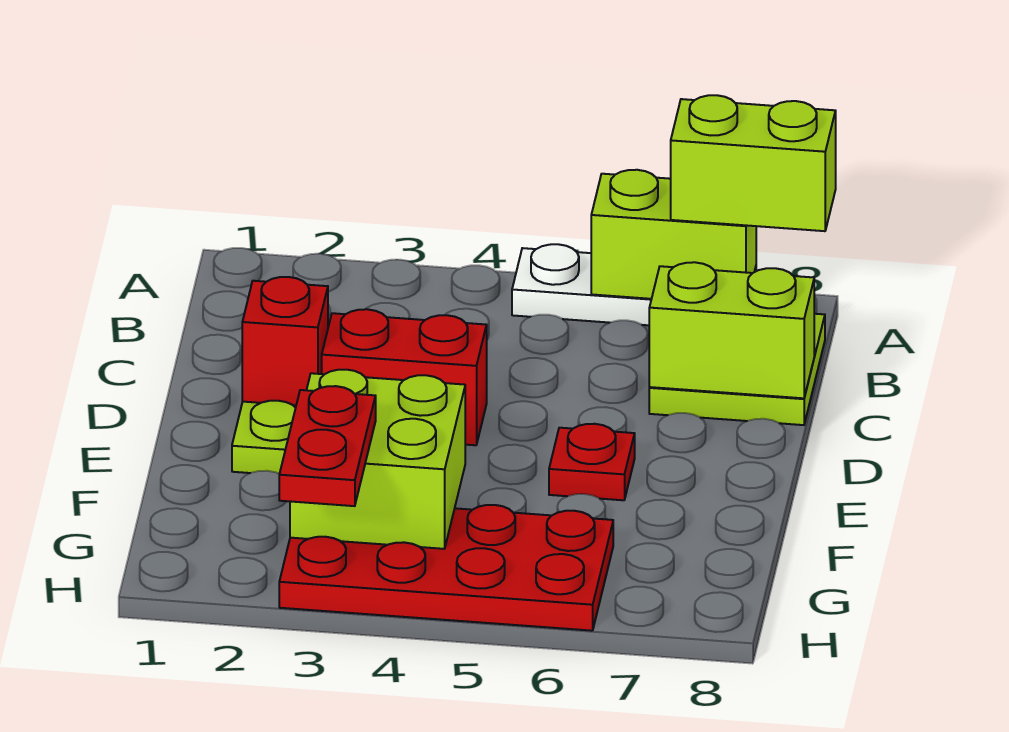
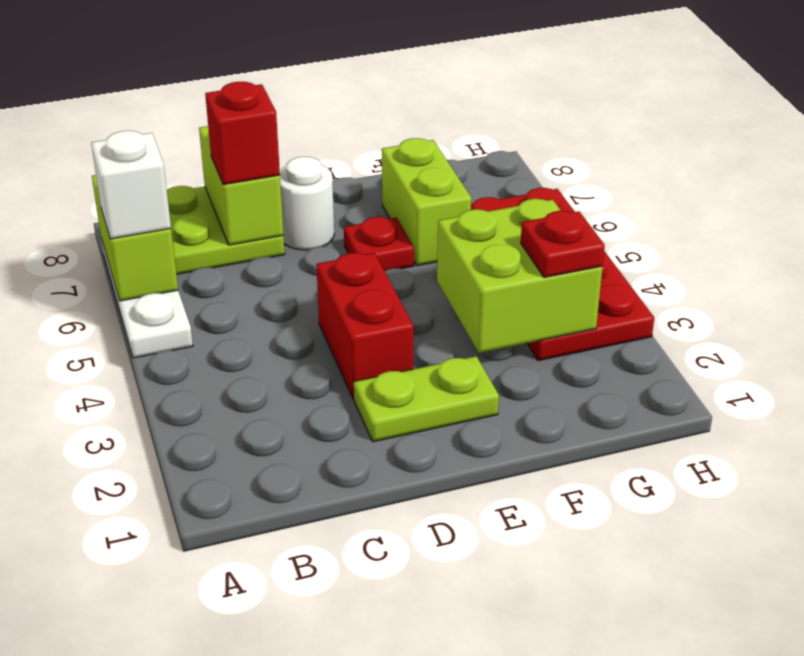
none -> white 1x1 brick [91,131,171,239]
lime 1x2 brick [671,95,836,231] -> lime 1x2 brick moved to [382,138,471,266]
red 1x1 brick [242,277,328,405] -> red 1x1 brick moved to [205,82,280,185]
none -> white 1x1 round brick [280,157,334,250]
red 1x2 plate [279,386,376,506] -> red 1x1 plate [521,211,605,277]

